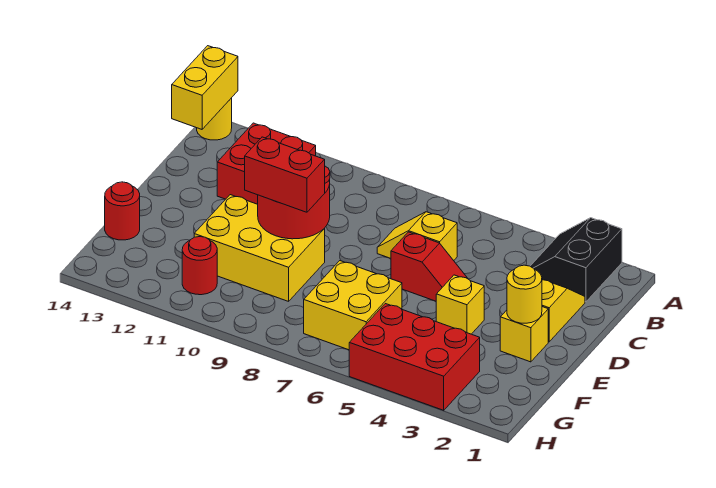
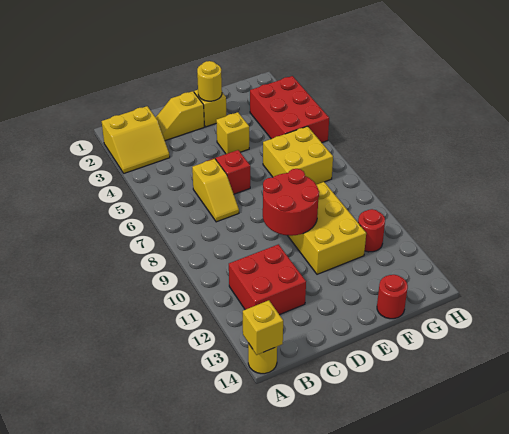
black 2x2 slope [530,218,622,302] -> yellow 2x2 slope [102,106,170,173]
yellow 1x2 brick [172,46,238,129] -> yellow 1x1 brick [243,300,283,355]
red 1x2 brick [245,137,325,212] -> none

